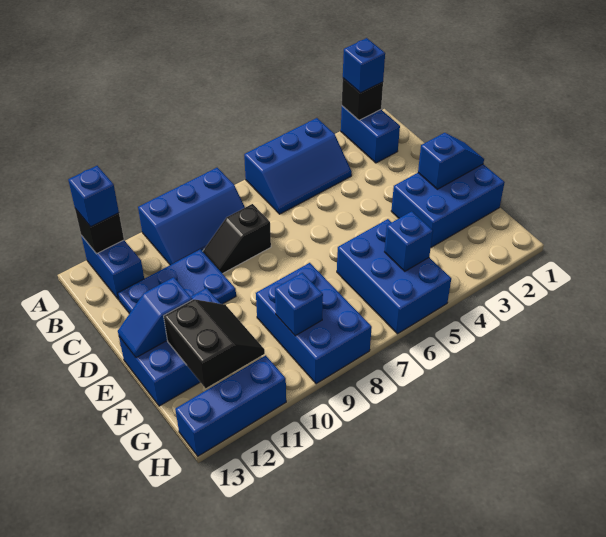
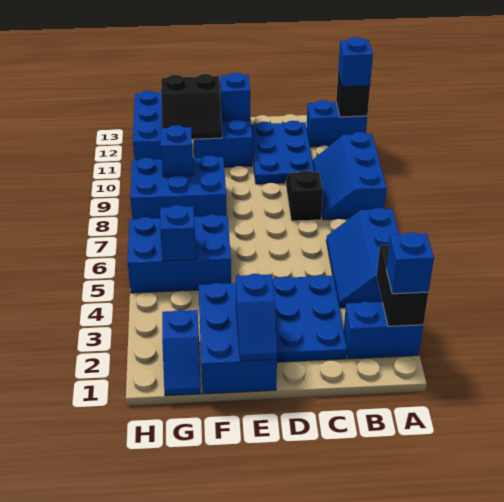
black 1x1 brick [342,78,383,120] -> black 1x2 brick [377,244,429,326]
none -> blue 2x3 plate [272,275,347,362]
none -> blue 1x2 slope [162,310,201,396]

